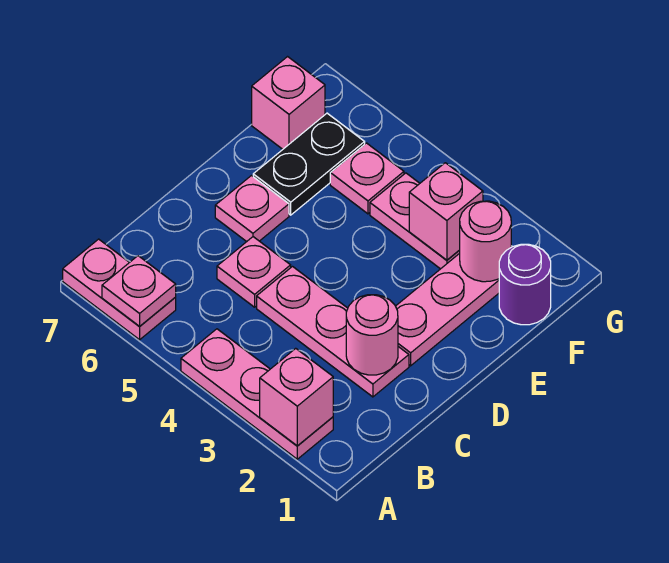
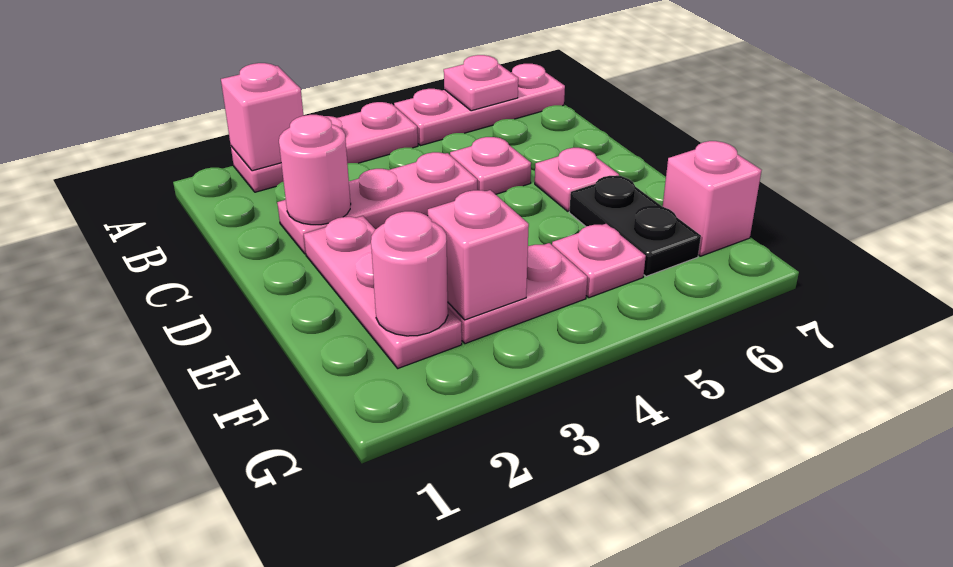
pink 1x2 plate [63,239,176,340] -> pink 1x3 plate [394,64,565,146]
purple 1x1 round brick [499,244,551,325] -> none

